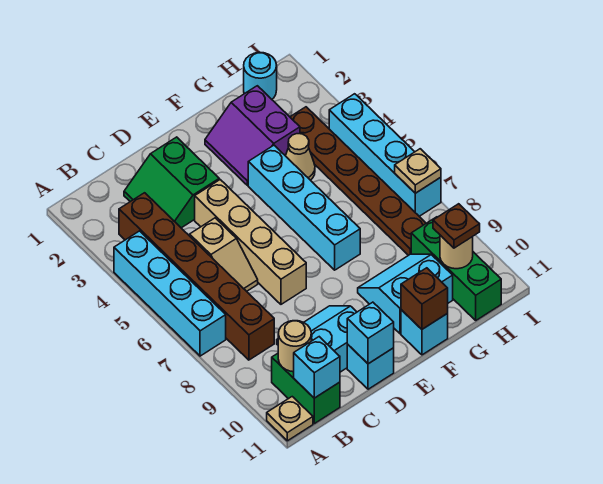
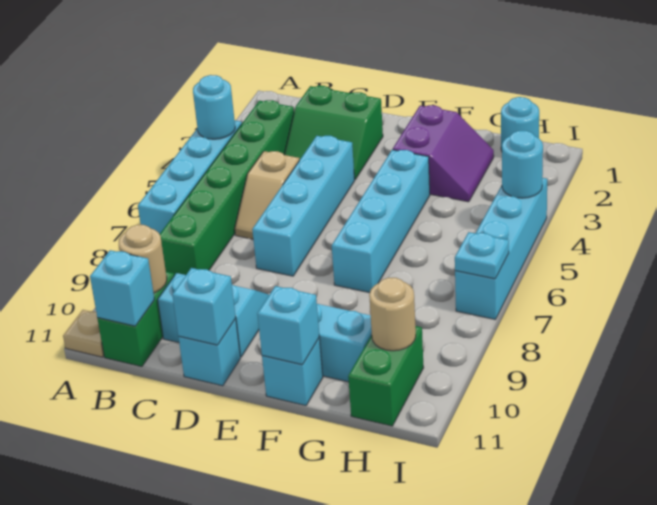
none -> cyan 1x1 round brick [193,75,235,139]
brown 1x6 brick [119,193,274,360] -> green 1x6 brick [160,100,294,275]
green 2x2 slope [124,137,219,228] -> green 2x2 slope turned to [284,86,383,179]
tan 1x4 brick [195,180,306,304] -> cyan 1x4 brick [252,136,355,276]
purple 2x2 slope [205,86,300,185] -> purple 2x2 slope turned to [393,105,494,202]
brown 1x1 brick [401,268,448,329] -> cyan 1x1 brick [257,286,319,365]
tan 1x1 cone [286,134,315,180] -> none
brown 1x6 plate [290,107,426,255] -> none
green 1x3 brick [411,217,501,320] -> green 1x2 brick [348,326,424,426]
brown 1x1 plate [433,204,480,248] -> none
none -> cyan 1x1 round brick [502,131,543,198]
tan 1x1 plate [395,149,441,193] -> cyan 1x1 plate [455,232,509,279]

